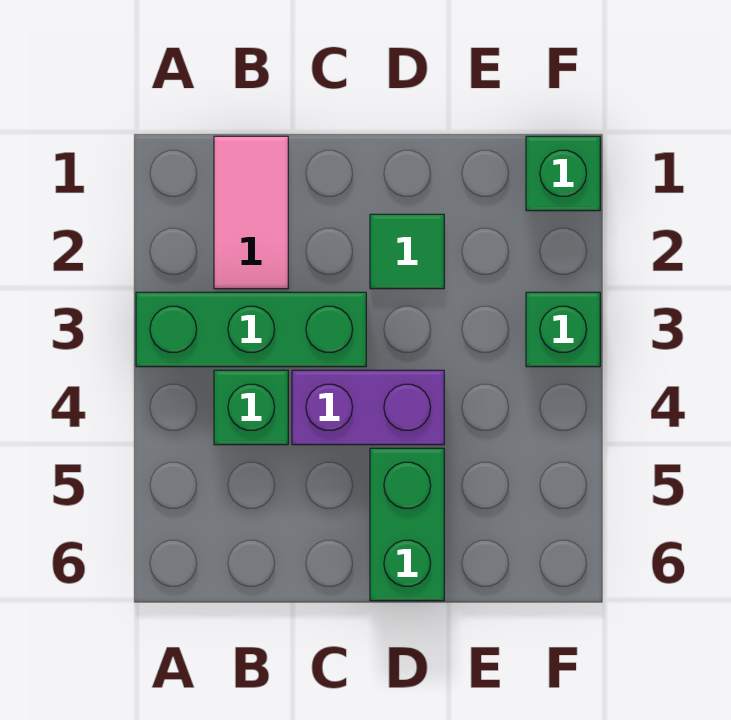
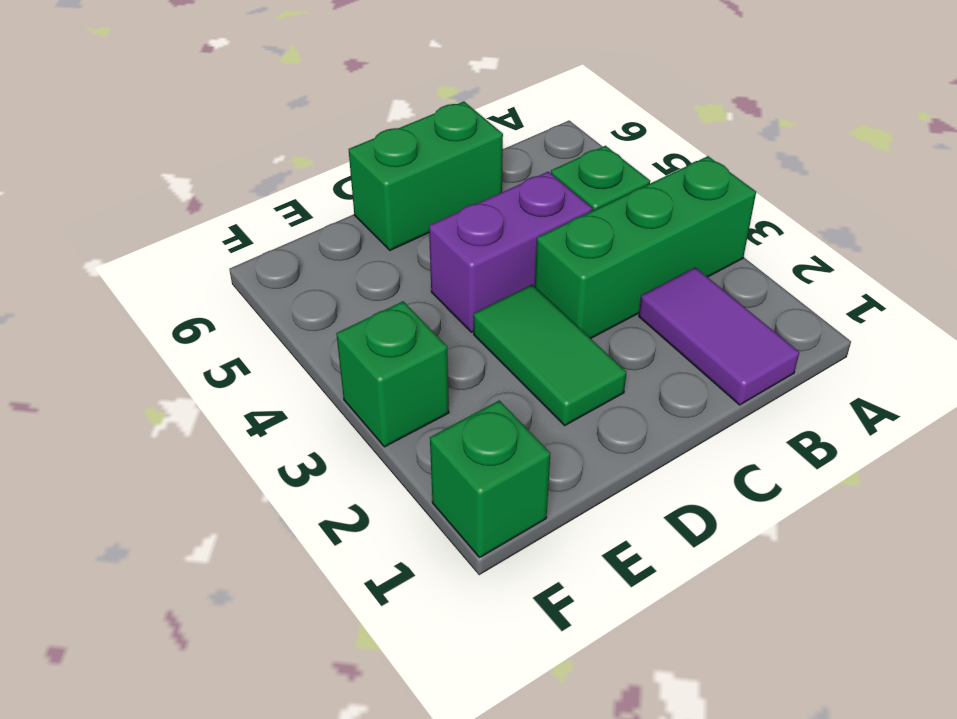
pink 1x2 tile [214,136,288,289] -> purple 1x2 tile [639,268,799,405]
green 1x1 tile [370,214,444,289] -> green 1x2 tile [474,285,626,425]
green 1x2 brick [370,448,444,601] -> green 1x2 brick turned to [349,102,503,250]

